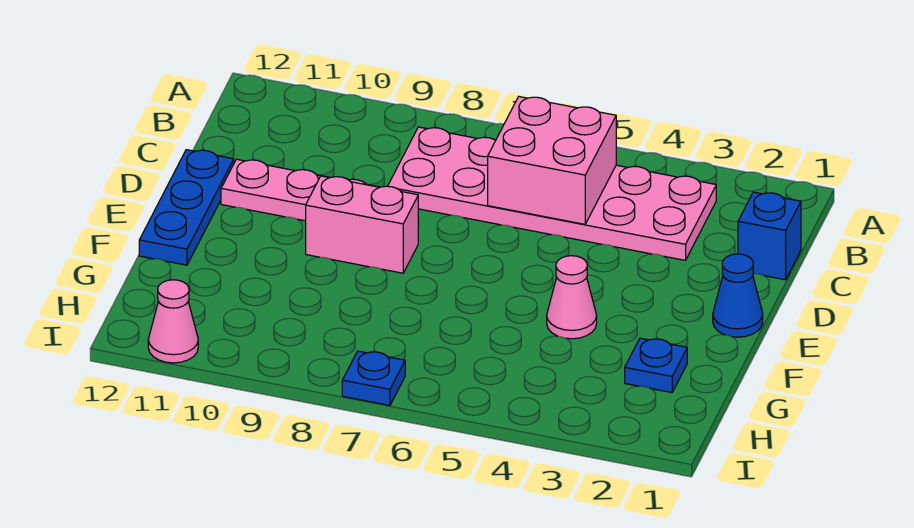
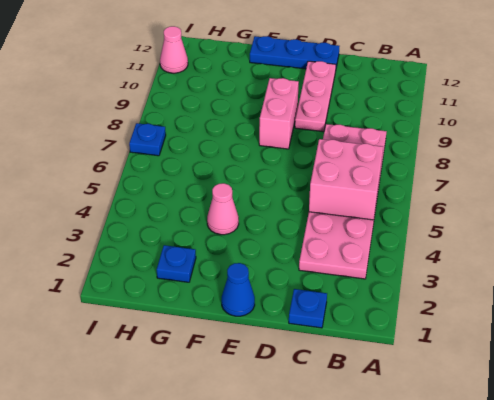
blue 1x1 brick [738,192,801,280] -> blue 1x1 plate [289,289,327,328]

